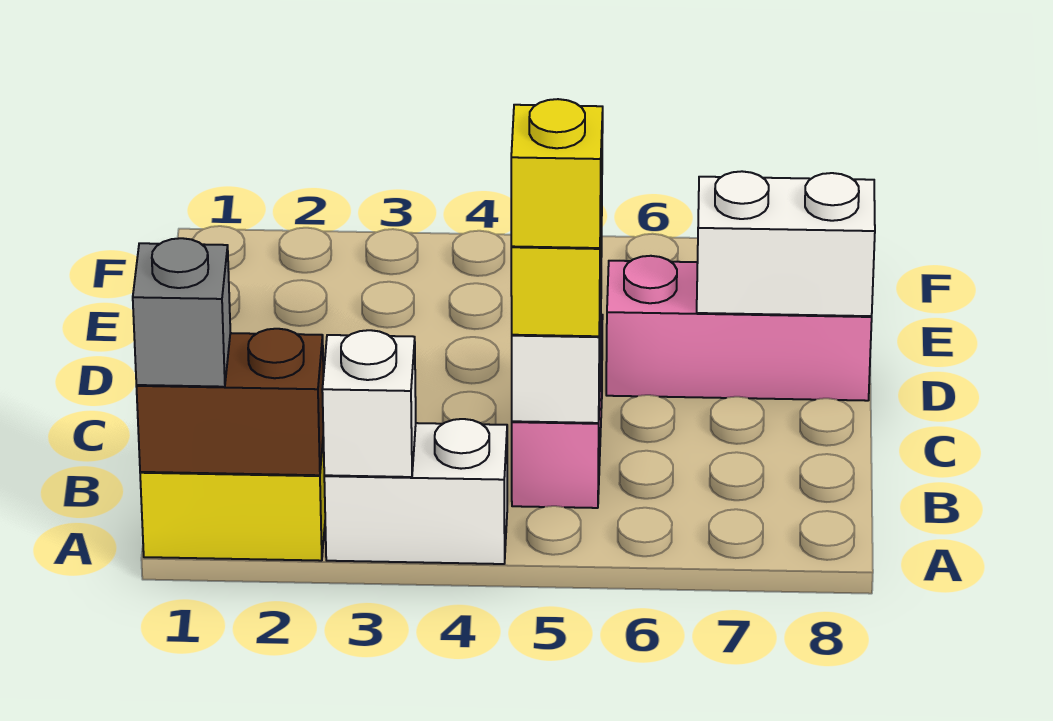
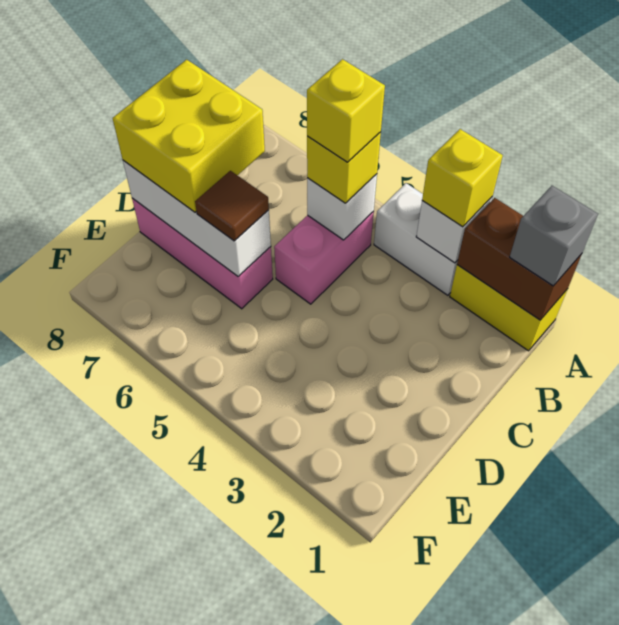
none -> yellow 1x1 brick [422,129,503,227]
none -> yellow 2x2 brick [113,60,265,212]
none -> brown 1x1 tile [195,171,269,241]
white 1x2 brick [697,171,875,316] -> white 1x3 brick [123,160,271,277]

